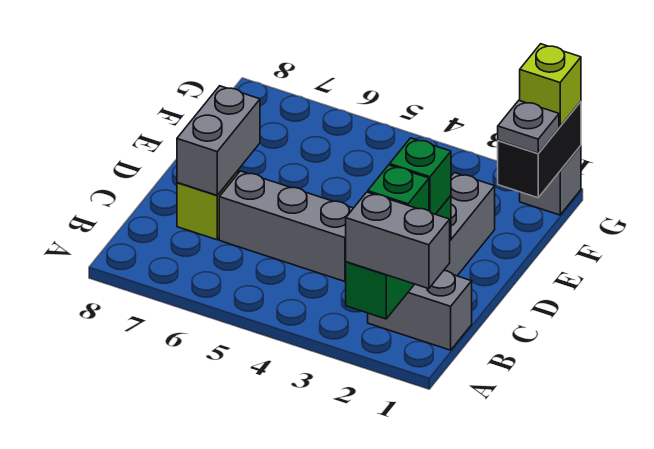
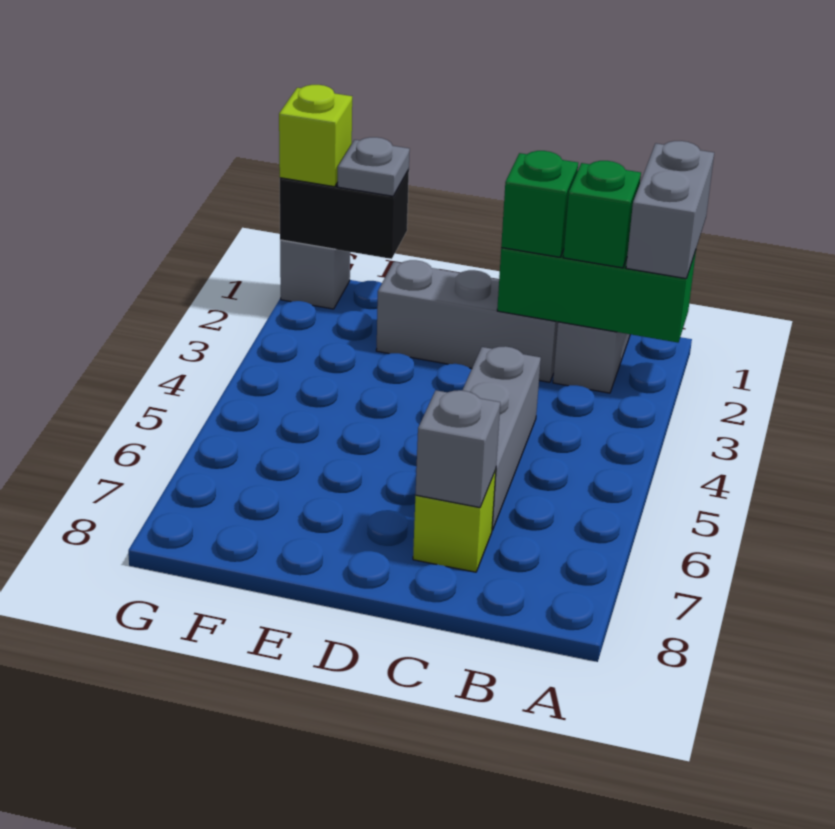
grey 1x2 brick [177,86,260,195] -> grey 1x1 brick [415,390,500,508]

